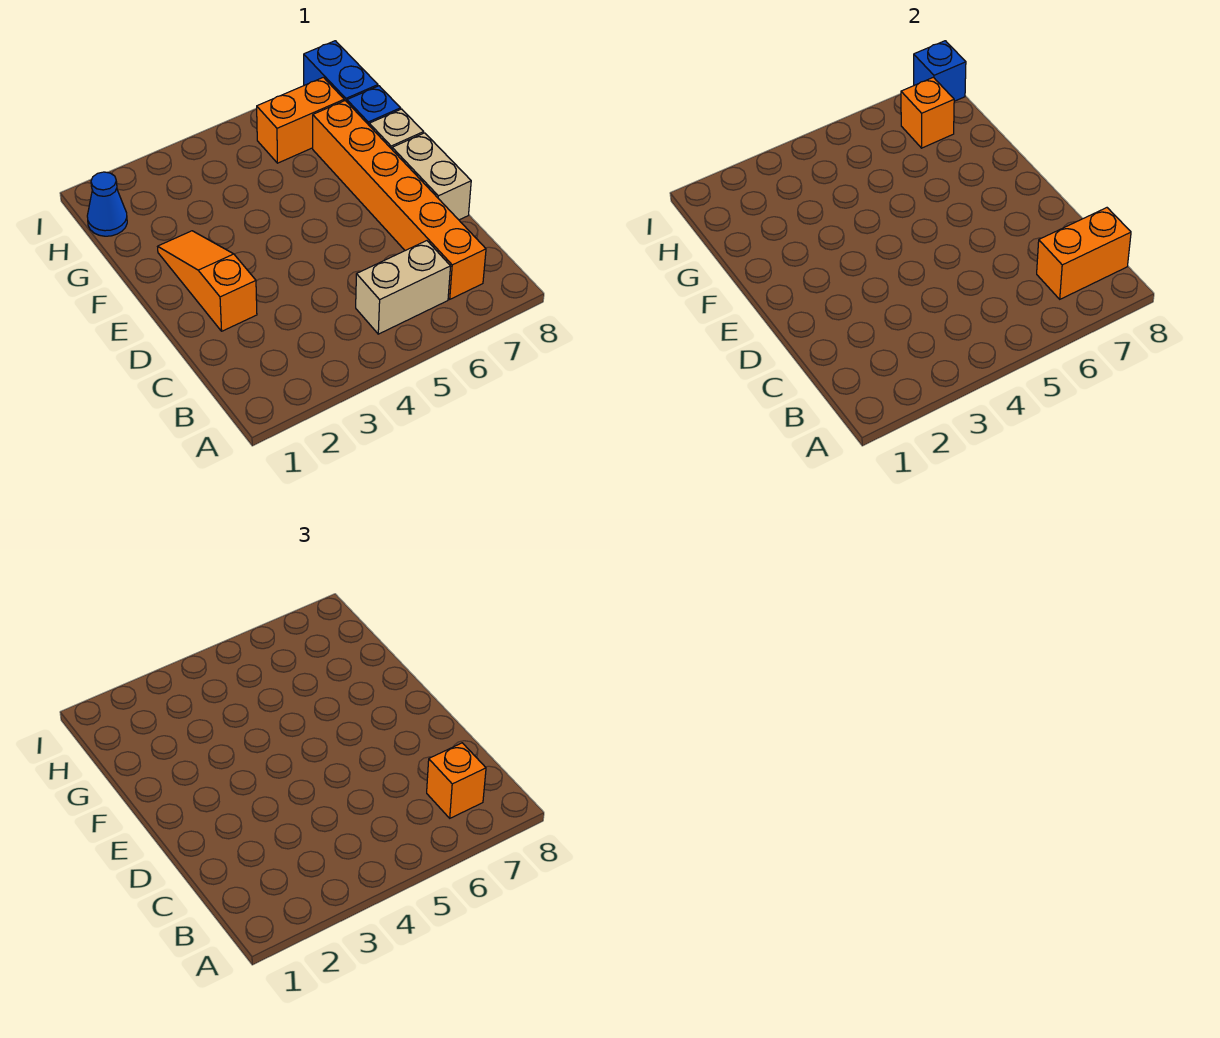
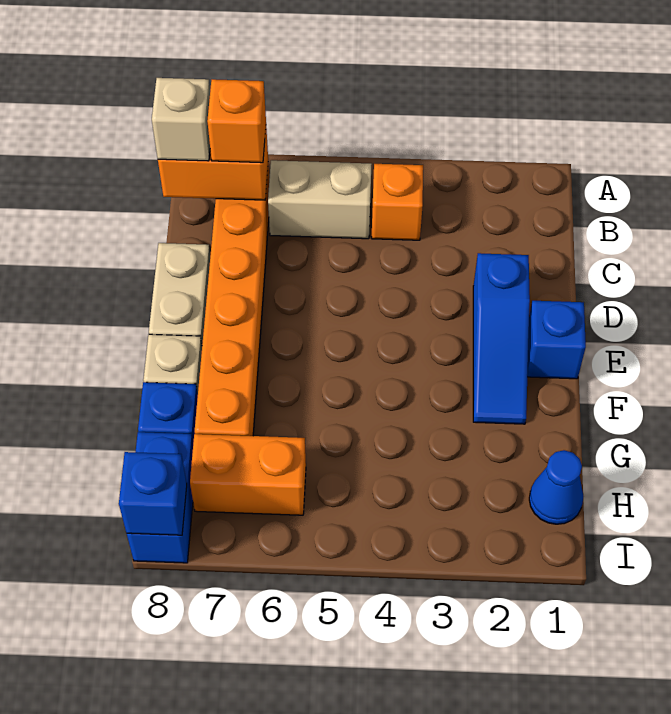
none -> tan 1x1 brick [152,78,210,161]
orange 1x3 slope [158,231,257,331] -> blue 1x3 slope [473,253,530,424]
none -> blue 1x1 brick [527,301,586,379]
orange 1x1 brick [901,77,954,148] -> orange 1x1 brick moved to [372,164,423,240]

